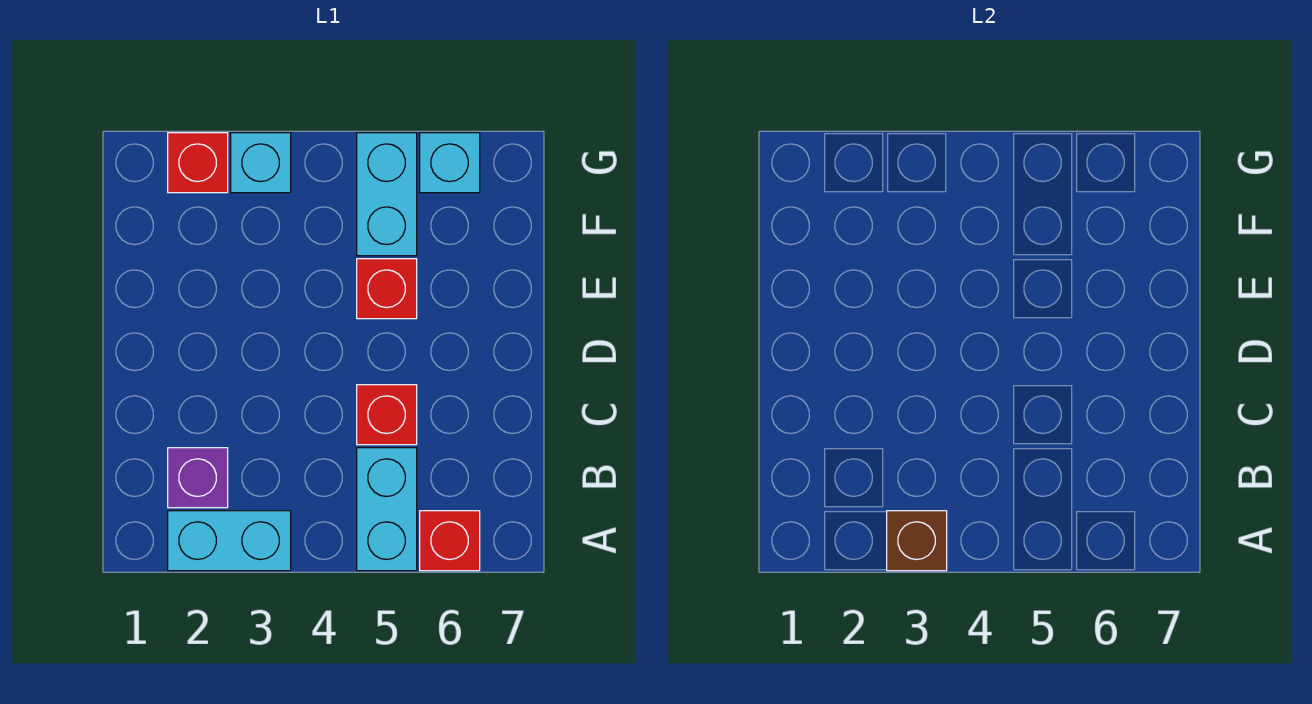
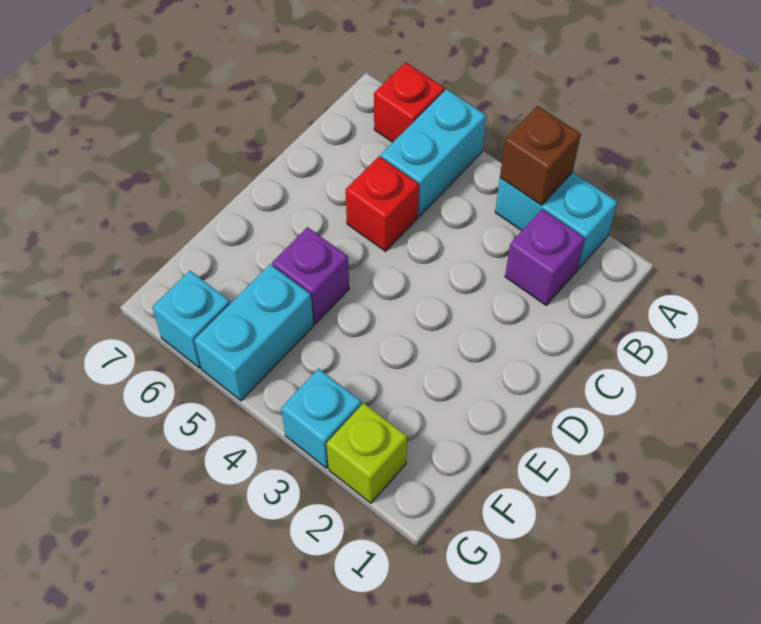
red 1x1 brick [357,259,417,319] -> purple 1x1 brick [272,227,349,324]
red 1x1 brick [168,133,228,193] -> lime 1x1 brick [326,403,408,503]

